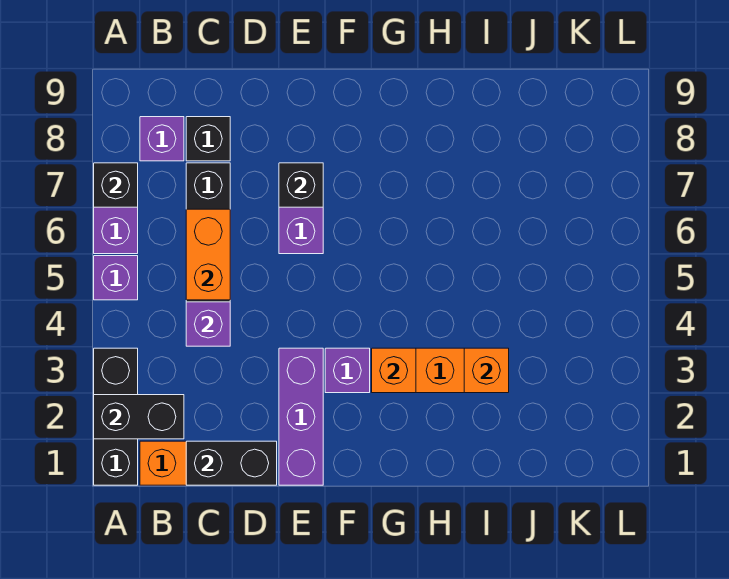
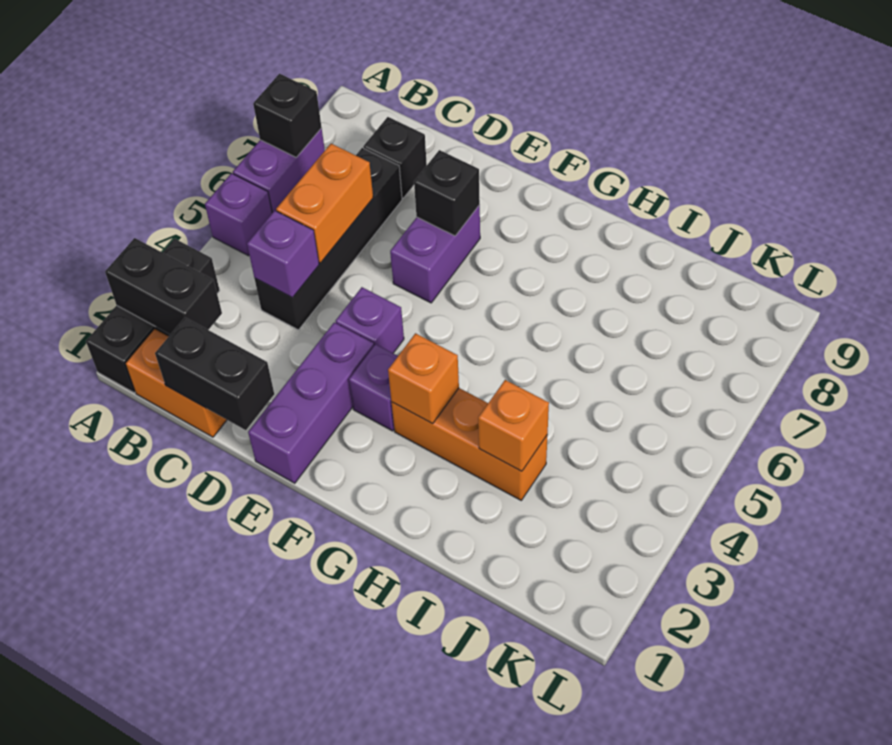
purple 1x1 brick [140,117,184,161] -> purple 1x1 brick moved to [336,287,404,353]

